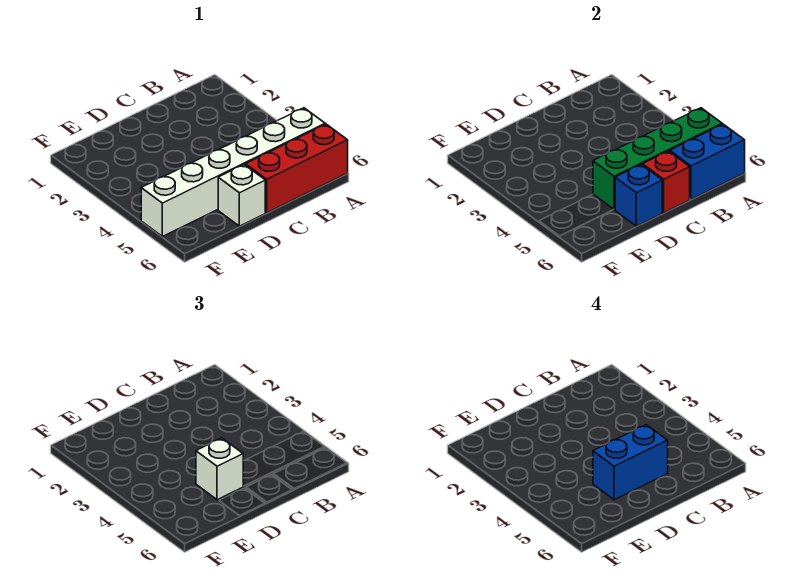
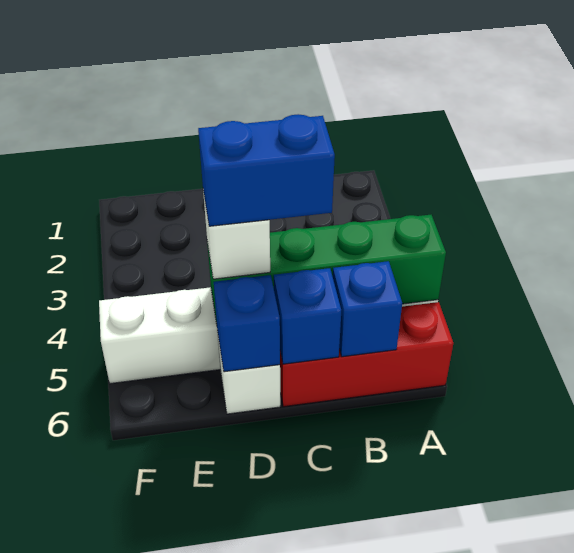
blue 1x2 brick [670,124,745,199] -> blue 1x1 brick [333,261,402,357]
red 1x1 brick [643,151,690,213] -> blue 1x1 brick [274,268,341,364]

